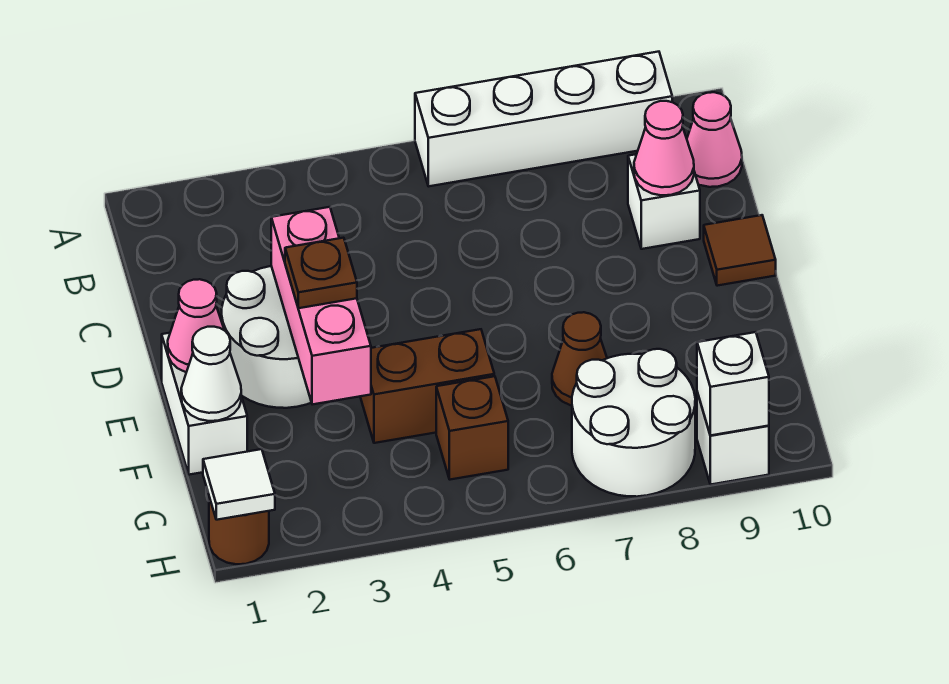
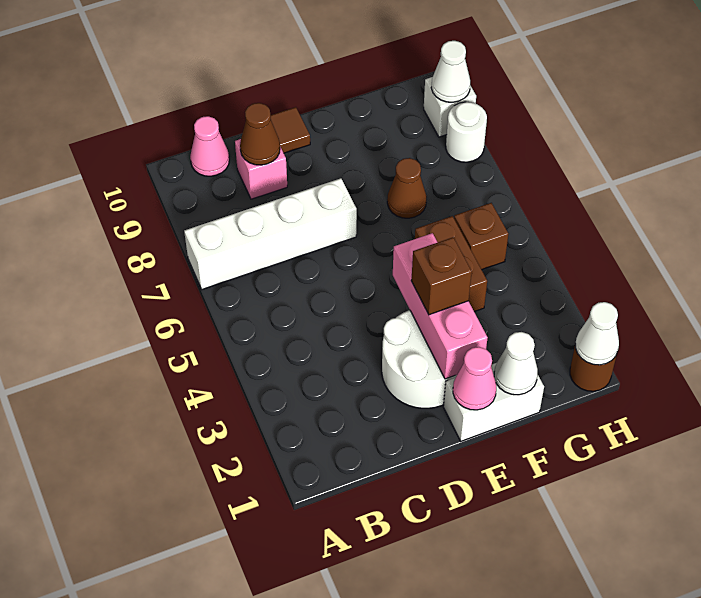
white 1x4 brick [415,52,672,186] -> white 1x4 brick turned to [184,178,357,289]
white 1x1 brick [628,154,700,249] -> pink 1x1 brick [235,139,287,199]
pink 1x1 cone [634,101,694,195] -> brown 1x1 cone [240,103,280,165]
pink 1x3 brick [271,207,371,405] -> pink 1x3 brick turned to [393,233,488,379]
brown 1x1 plate [285,238,357,308] -> brown 1x1 brick [411,237,472,315]
white 2x2 round brick [572,349,695,497] -> white 1x1 round brick [446,102,487,162]
white 1x1 tile [203,449,275,520] -> white 1x1 cone [576,302,619,365]
white 1x1 brick [697,332,769,435] -> white 1x1 cone [431,41,470,102]

